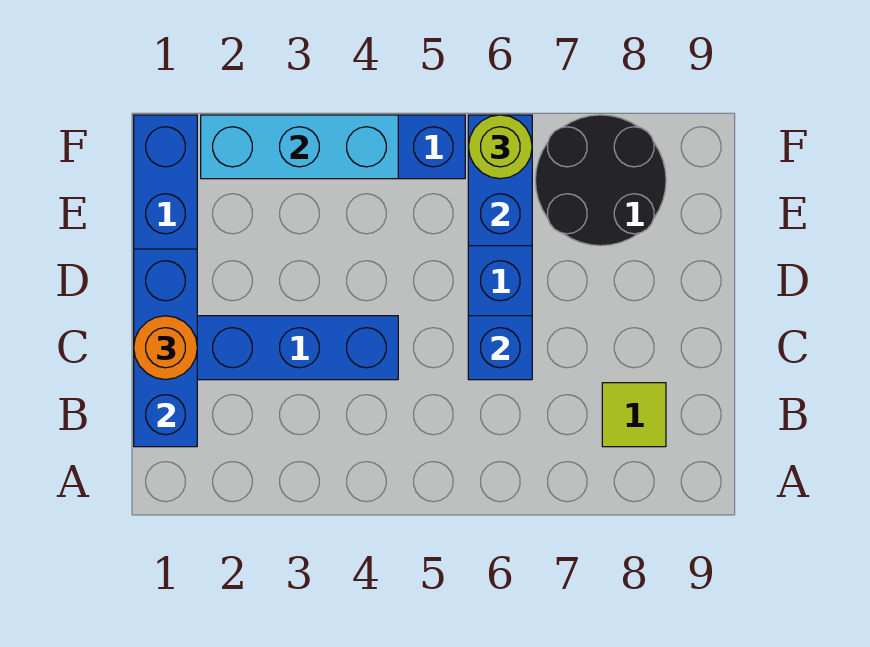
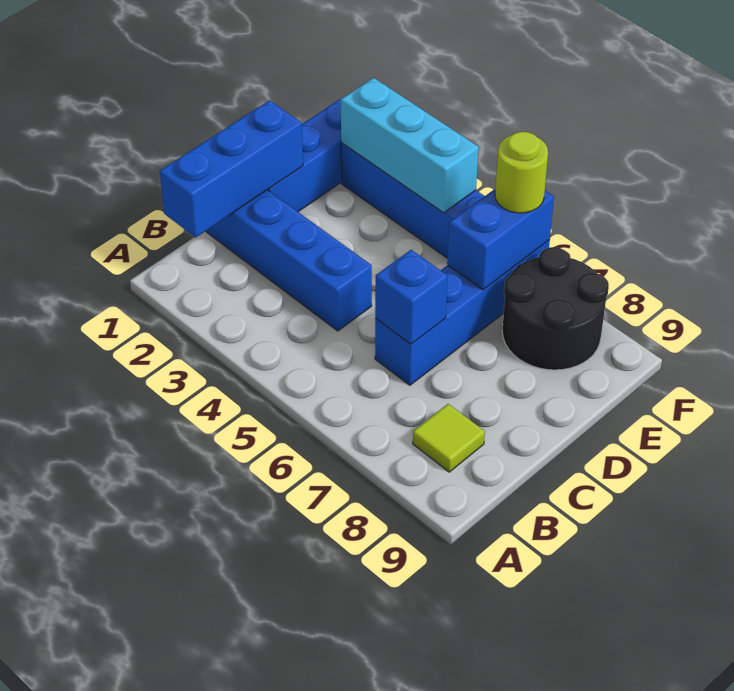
orange 1x1 round brick [134,316,197,380] -> none

